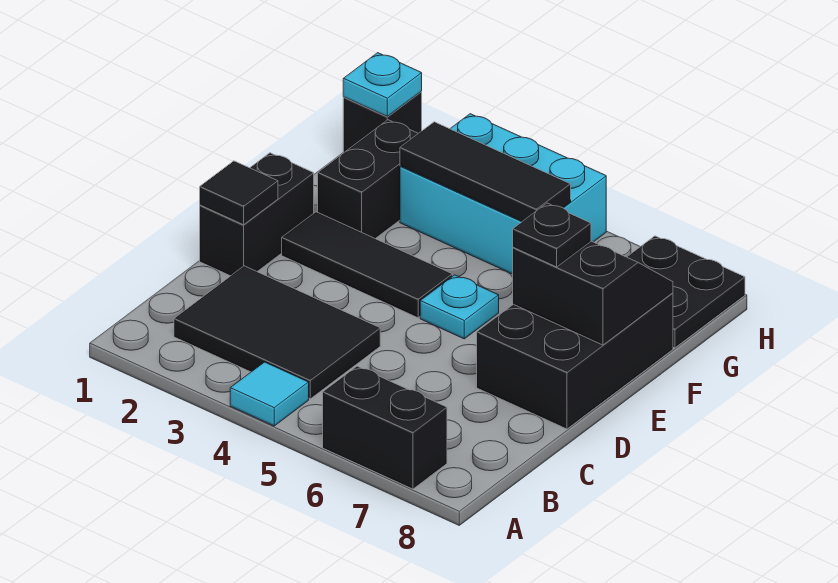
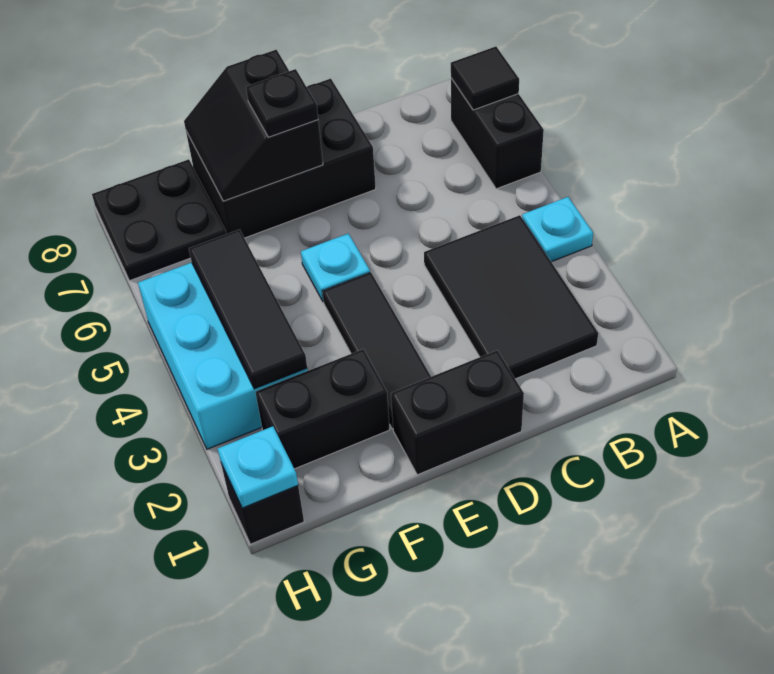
cyan 1x1 tile [230,362,309,426] -> cyan 1x1 plate [522,197,593,262]
black 1x1 tile [200,161,278,225] -> black 1x1 tile moved to [451,47,519,110]

